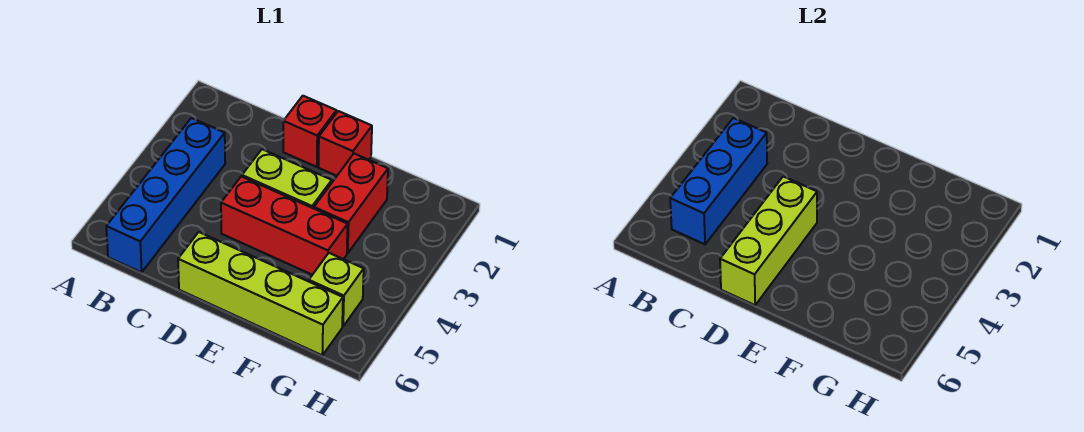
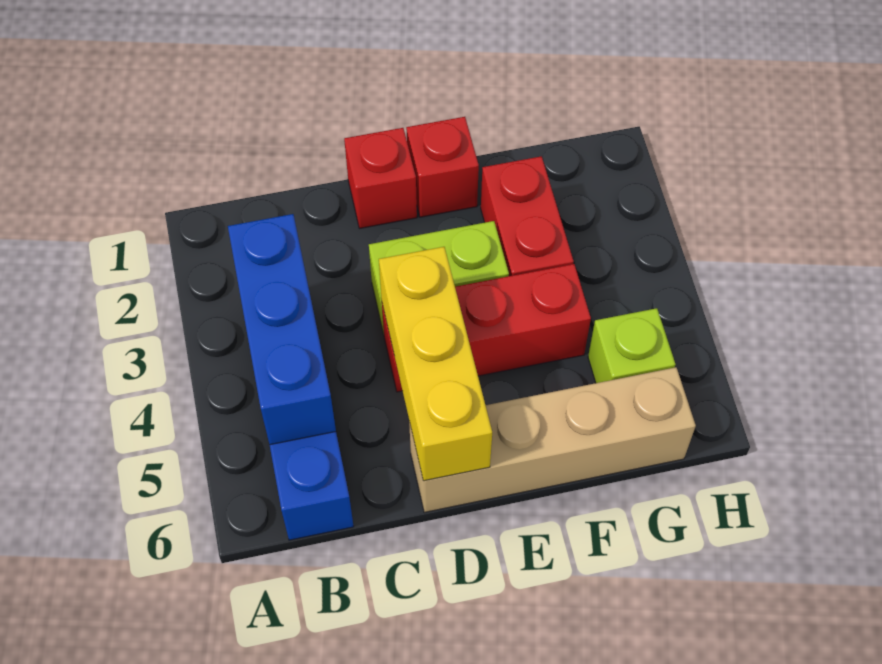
lime 1x3 brick [720,176,817,305] -> yellow 1x3 brick [379,247,492,481]
lime 1x4 brick [178,232,343,355] -> tan 1x4 brick [409,367,696,512]

